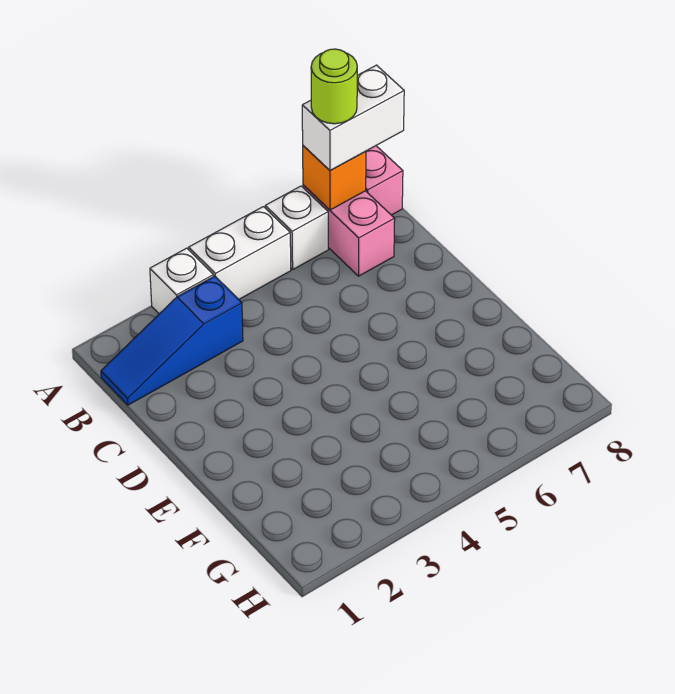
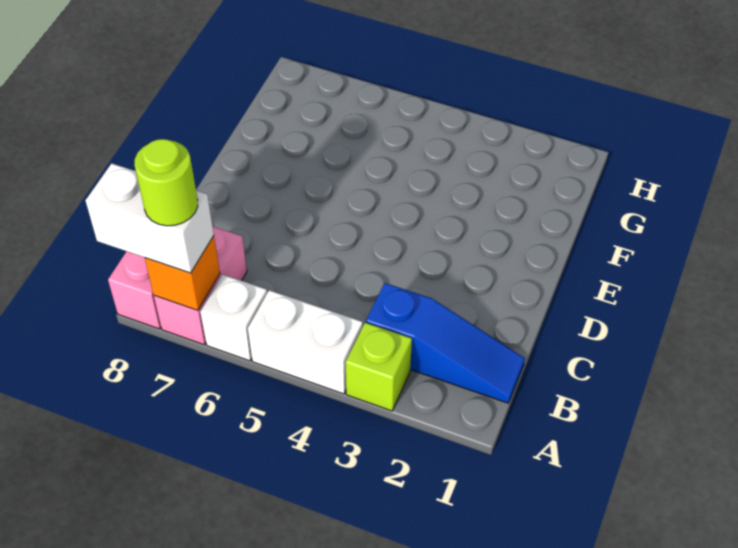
white 1x1 brick [150,248,214,314] -> lime 1x1 brick [345,323,412,411]

